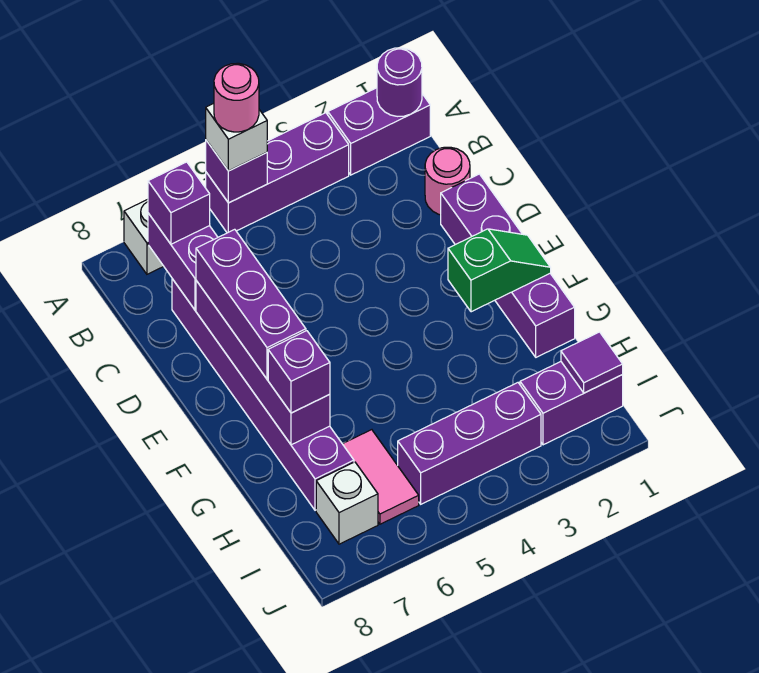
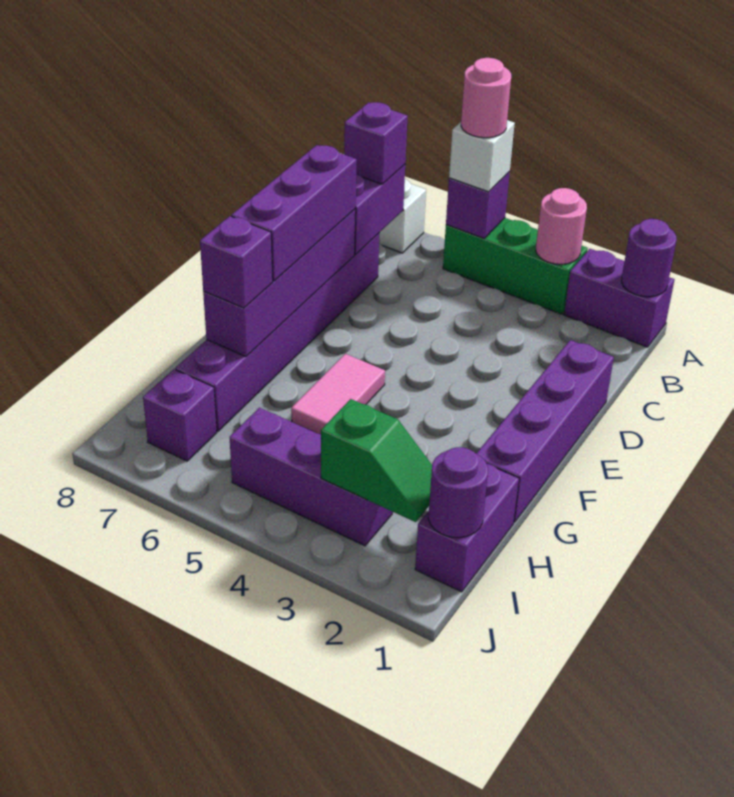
purple 1x3 brick [206,113,349,233] -> green 1x3 brick [443,218,588,314]
pink 1x1 round brick [425,147,470,215] -> pink 1x1 round brick moved to [536,188,587,264]
green 1x2 slope [448,229,551,312] -> green 1x2 slope moved to [321,399,432,522]
pink 1x2 tile [343,430,419,524] -> pink 1x2 tile moved to [291,354,385,434]
purple 1x2 brick [520,362,623,445] -> purple 1x2 brick turned to [415,464,519,592]
purple 1x1 tile [561,332,623,393] -> purple 1x1 round brick [428,447,488,538]
white 1x1 brick [316,462,378,544] -> purple 1x1 brick [143,369,217,461]

